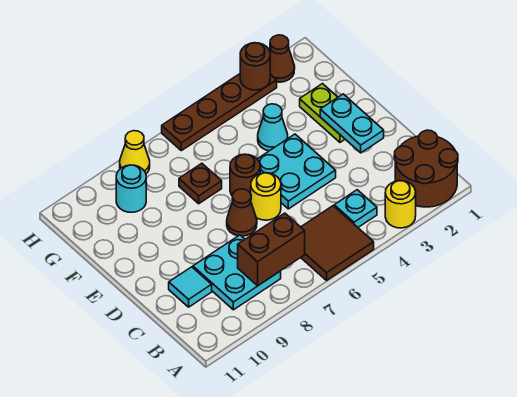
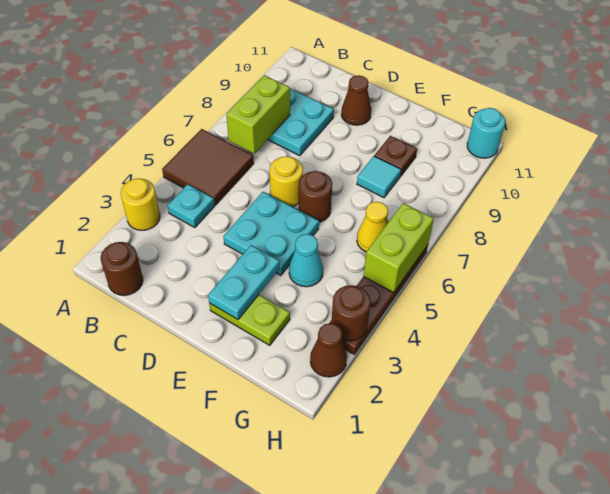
brown 2x2 round brick [394,130,458,207] -> brown 1x1 round brick [101,242,143,296]
brown 1x2 brick [238,213,305,286] -> lime 1x2 brick [226,75,290,154]
cyan 1x1 tile [169,267,212,307] -> cyan 1x1 tile moved to [357,156,401,198]
cyan 1x2 plate [320,94,384,153] -> cyan 1x2 plate turned to [208,245,280,319]
brown 1x1 cone [227,189,257,236] -> brown 1x1 cone moved to [341,76,371,125]
brown 1x1 plate [179,163,222,204] -> brown 1x1 plate moved to [375,136,417,176]
cyan 1x1 round brick [116,165,146,212] -> cyan 1x1 round brick moved to [467,108,505,158]
none -> lime 1x2 brick [364,203,434,293]
yellow 1x1 cone [120,131,150,173] -> yellow 1x1 cone moved to [357,202,388,252]

